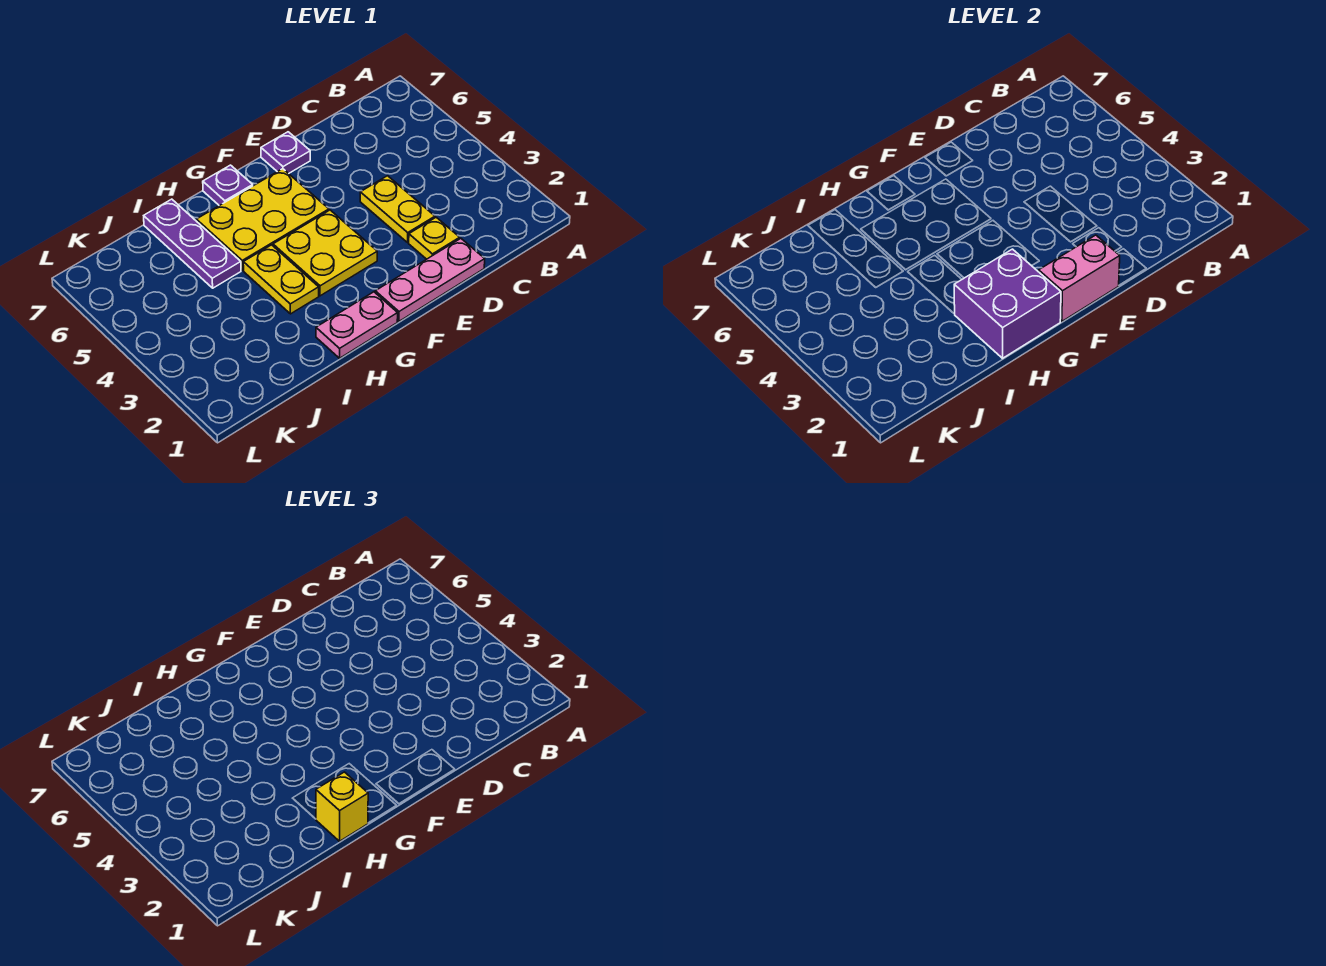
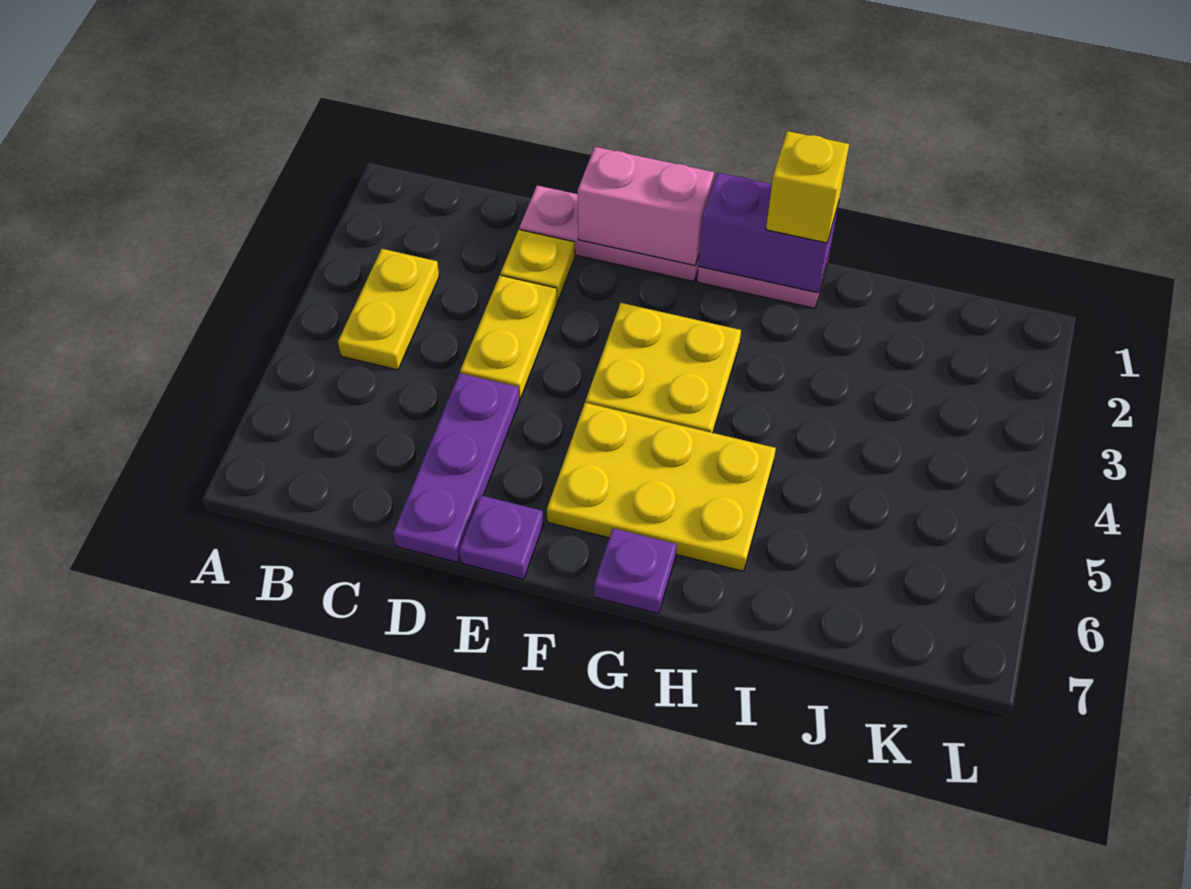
purple 2x2 brick [954,249,1061,358] -> purple 1x2 brick [698,173,839,293]
yellow 1x2 plate [243,245,319,314] -> yellow 1x2 plate moved to [338,249,439,370]
purple 1x3 plate [144,199,241,288] -> purple 1x3 plate moved to [393,373,520,562]

